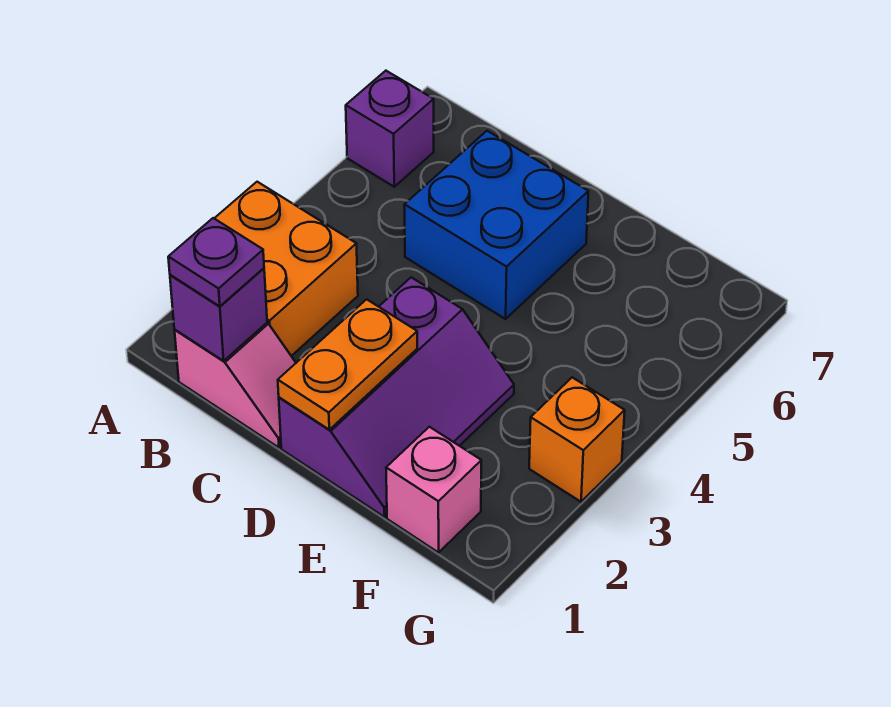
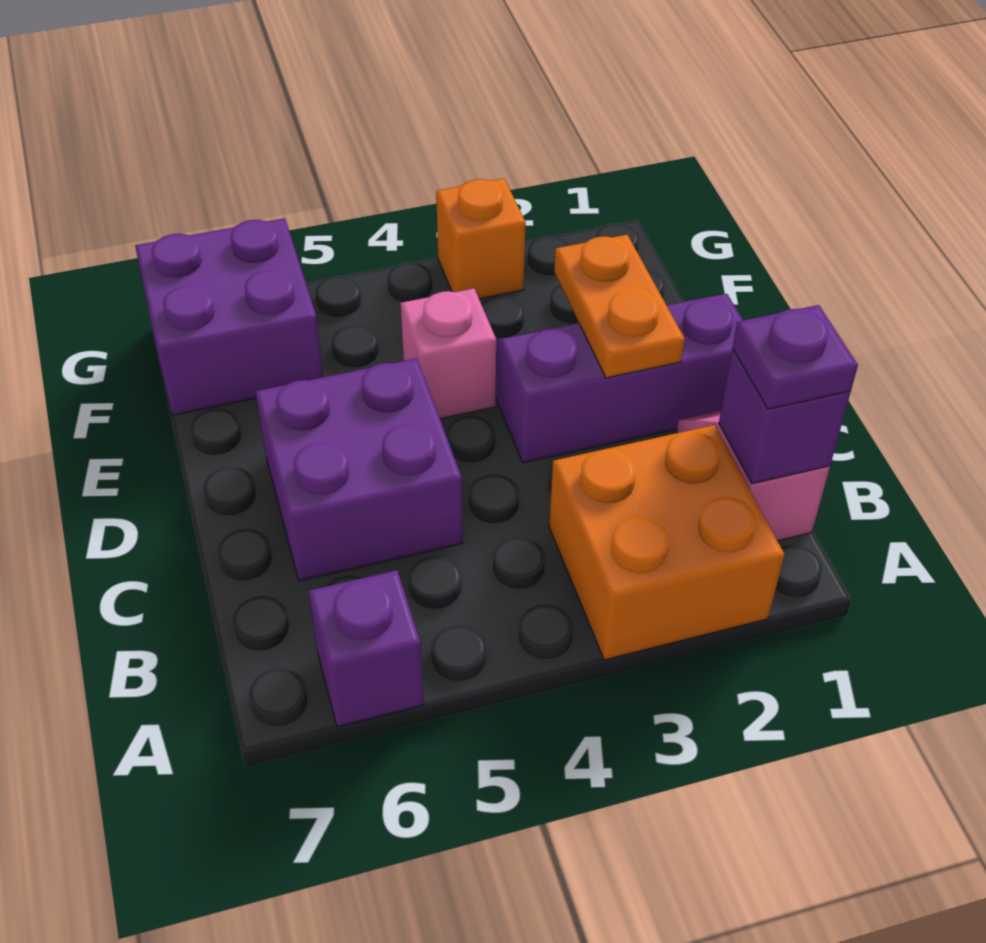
blue 2x2 brick [404,131,588,319] -> purple 2x2 brick [255,358,463,581]
orange 1x2 plate [278,299,417,430] -> orange 1x2 plate turned to [554,235,685,378]
pink 1x1 brick [386,427,481,553] -> pink 1x1 brick moved to [401,288,496,419]
none -> purple 2x2 brick [135,218,323,415]

